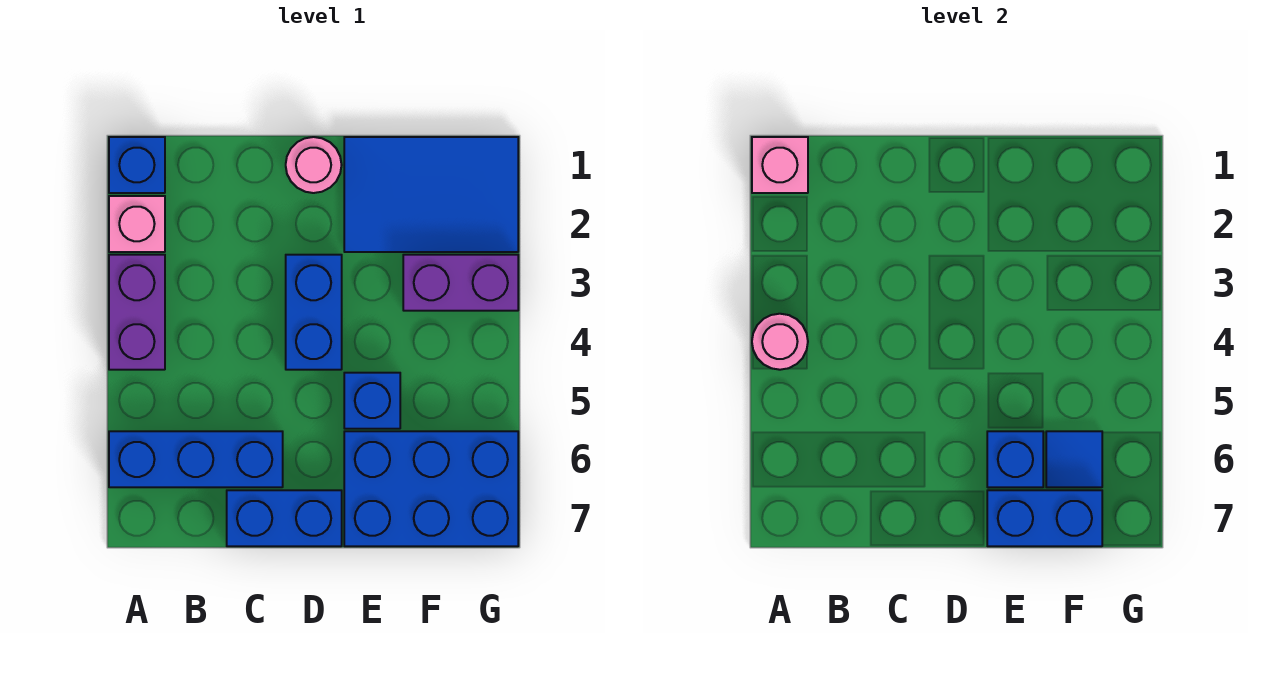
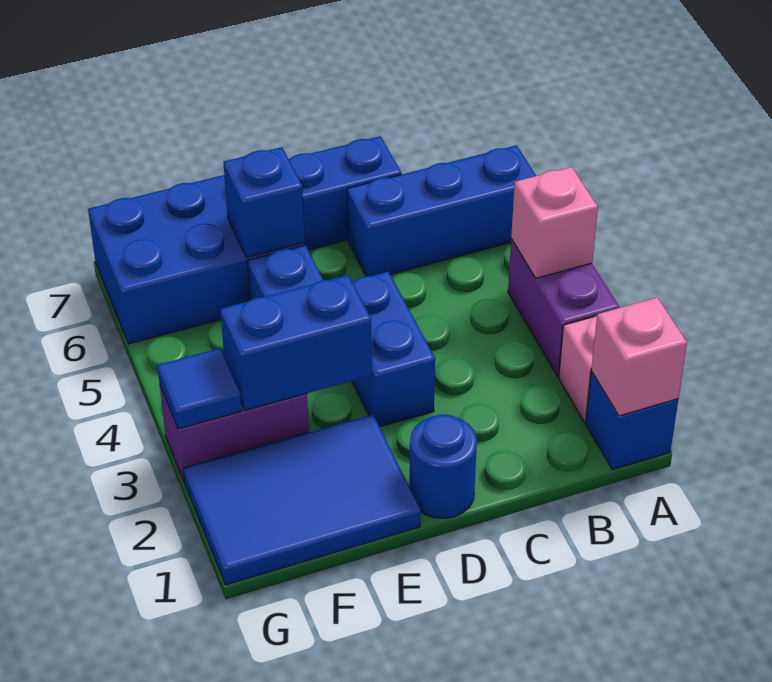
pink 1x1 round brick [752,314,808,370] -> pink 1x1 brick [511,167,598,278]
pink 1x1 round brick [286,137,342,193] -> blue 1x1 round brick [410,415,477,518]
blue 1x2 brick [987,490,1102,546] -> blue 1x2 brick moved to [220,275,372,410]
blue 1x1 tile [1046,431,1102,487] -> blue 1x1 tile moved to [157,348,242,429]

